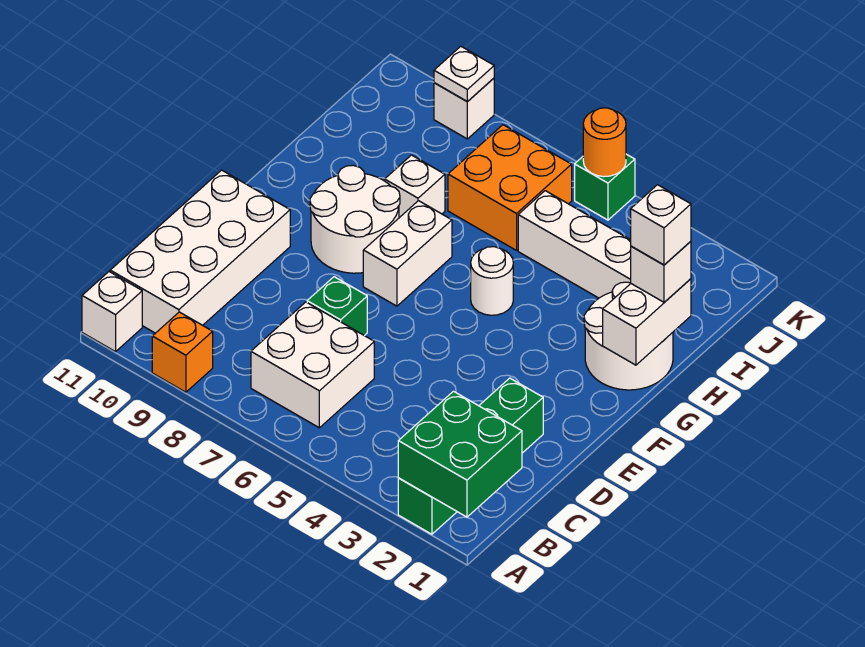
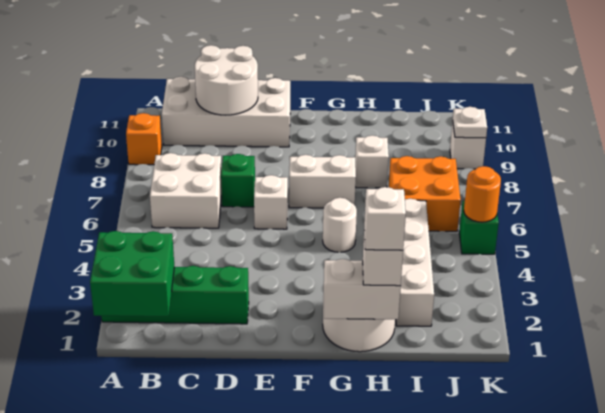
white 1x1 brick [82,272,142,352] -> white 1x1 brick moved to [254,175,288,229]
white 2x2 round brick [310,165,400,273] -> white 2x2 round brick moved to [195,45,258,115]

